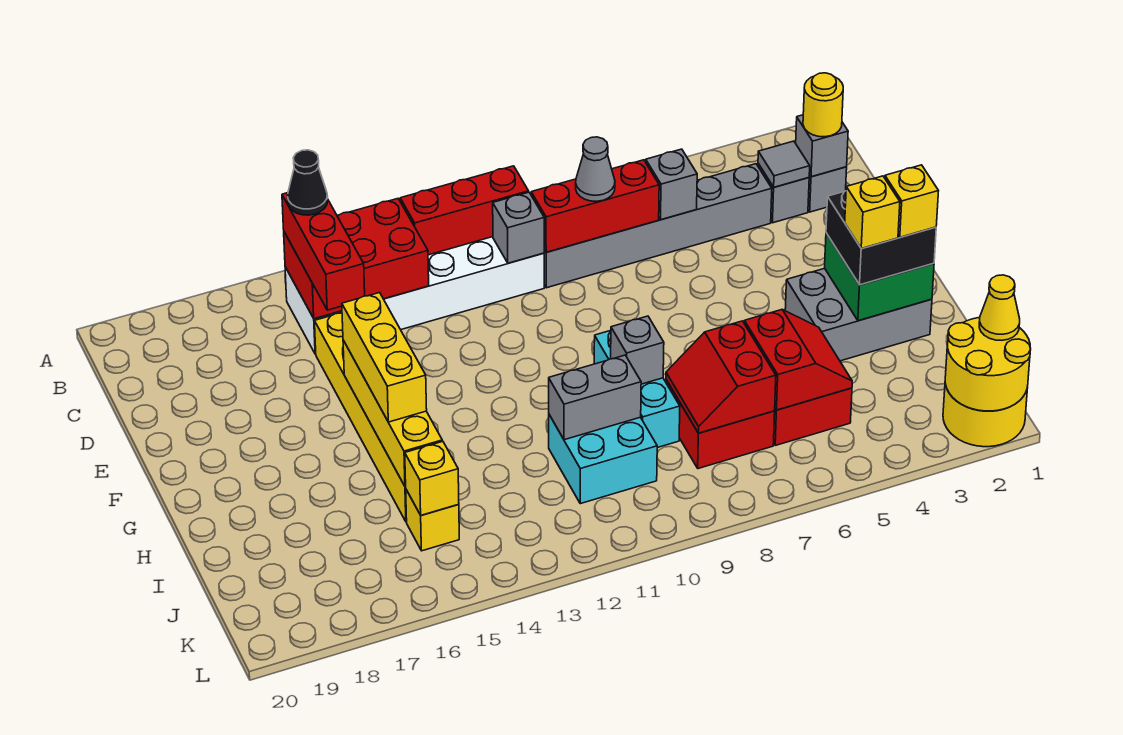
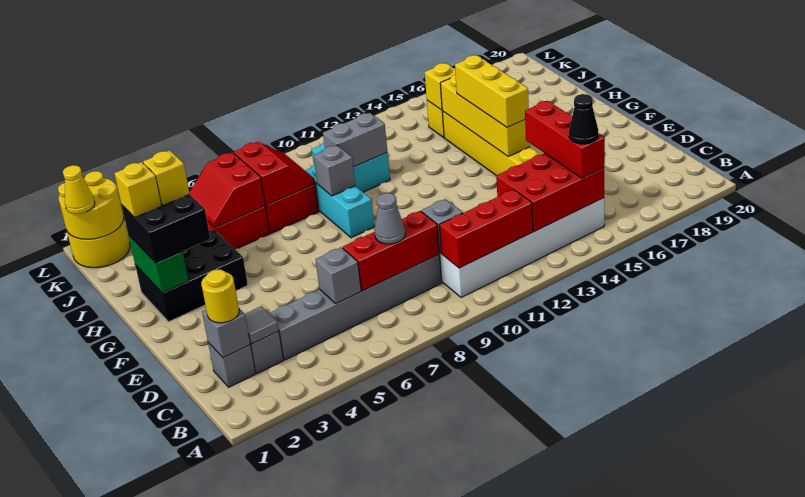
grey 2x3 brick [785,268,932,361] -> black 2x3 brick [135,230,248,322]
green 2x2 brick [825,233,934,321] -> green 1x2 brick [128,235,189,293]

